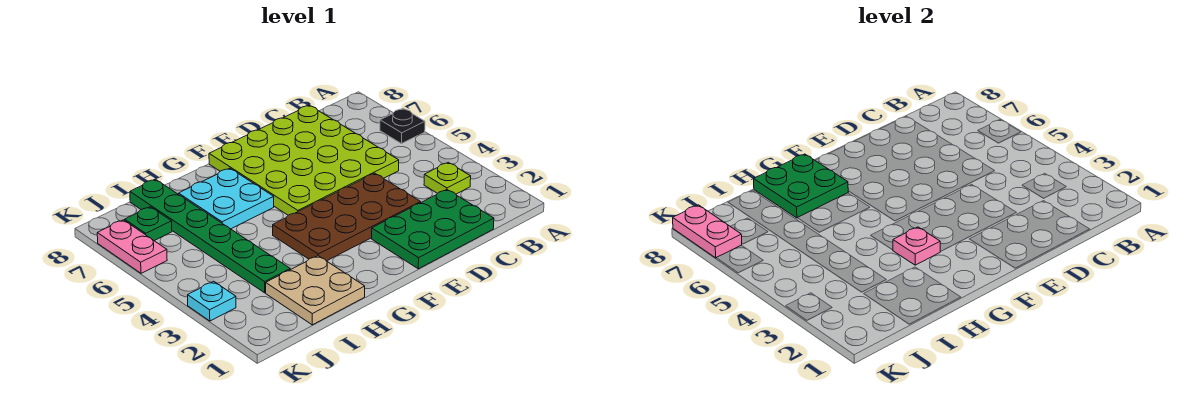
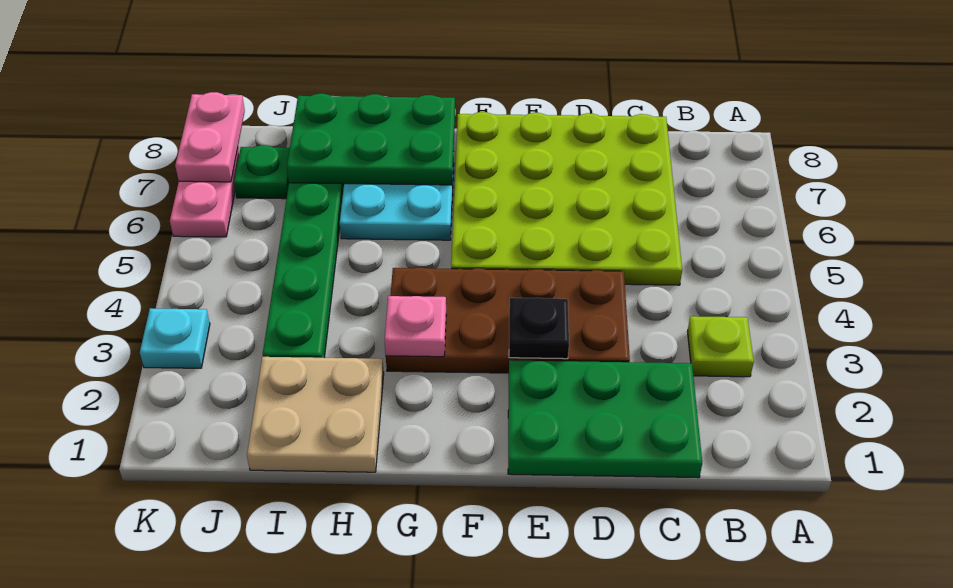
black 1x1 plate [380,108,425,144] -> black 1x1 plate moved to [509,298,569,359]
green 2x2 plate [754,154,848,218] -> green 2x3 plate [287,94,455,185]

